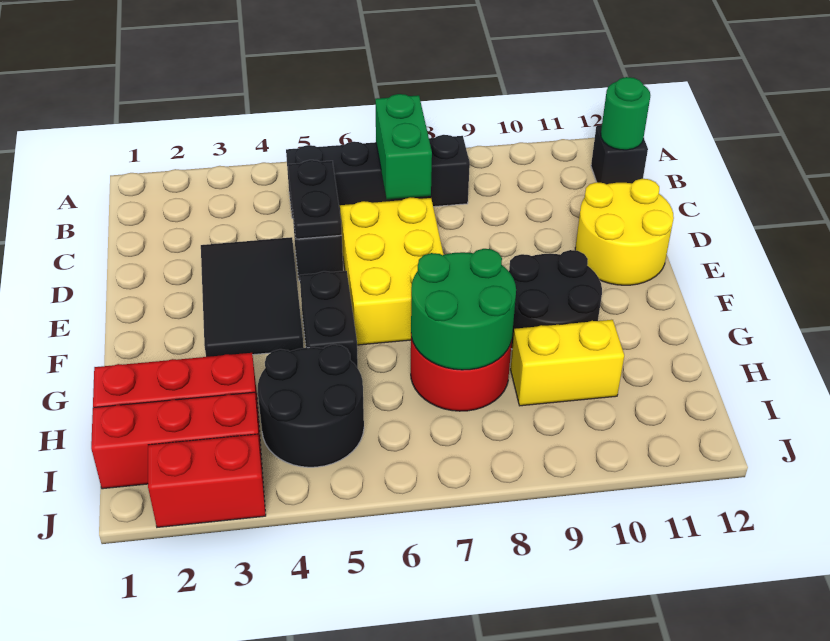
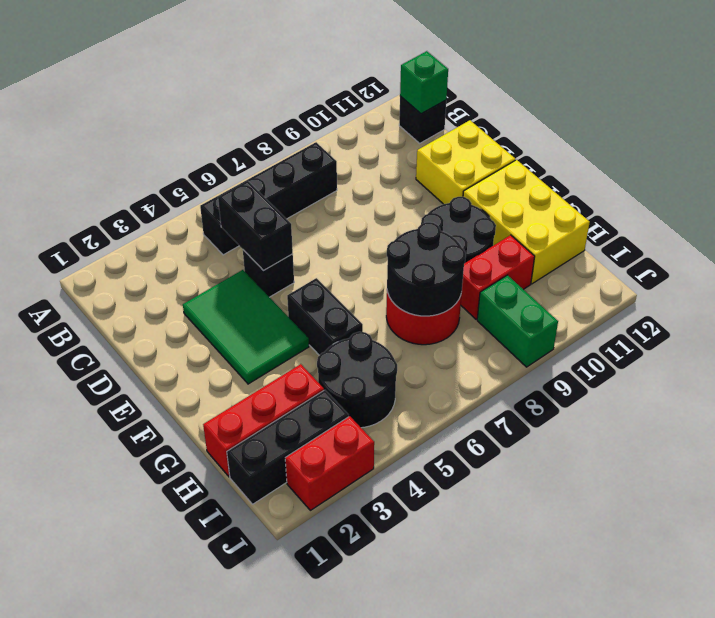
green 1x2 brick [375,94,432,199] -> green 1x2 brick moved to [477,275,558,367]
green 1x1 round brick [601,77,650,150] -> green 1x1 brick [400,51,448,114]
black 1x2 plate [288,160,342,239] -> black 1x2 brick [218,181,293,271]
black 2x3 tile [201,237,304,357] -> green 2x3 tile [183,270,309,384]
yellow 2x3 brick [340,197,444,345] -> yellow 2x3 brick moved to [463,160,590,284]
yellow 2x2 round brick [575,179,674,285] -> yellow 2x2 brick [416,120,515,204]
green 2x2 round brick [411,249,516,370] -> black 2x2 round brick [387,222,466,316]
yellow 1x2 brick [511,320,624,406] -> red 1x2 brick [461,235,535,319]
red 1x3 brick [91,392,262,489] -> black 1x3 brick [227,390,349,504]

